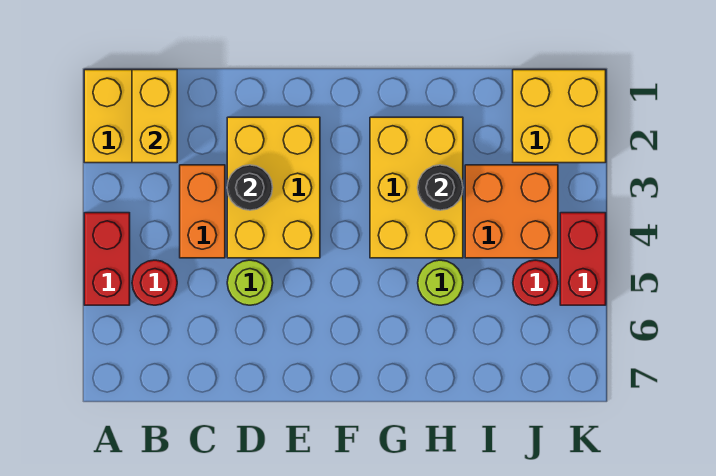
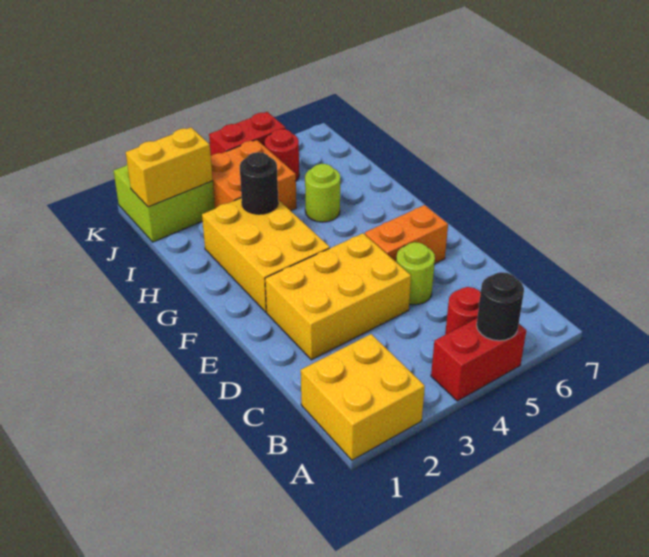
yellow 1x2 brick [132,70,177,163] -> yellow 1x2 brick moved to [126,127,213,207]
orange 1x2 brick [180,165,225,258] -> orange 1x2 brick moved to [365,205,448,263]
black 1x1 round brick [227,165,273,210] -> black 1x1 round brick moved to [477,272,524,341]
yellow 2x3 brick [370,117,463,258] -> yellow 2x3 brick turned to [202,198,330,312]
yellow 2x2 brick [513,70,606,163] -> lime 2x2 brick [114,165,215,242]

